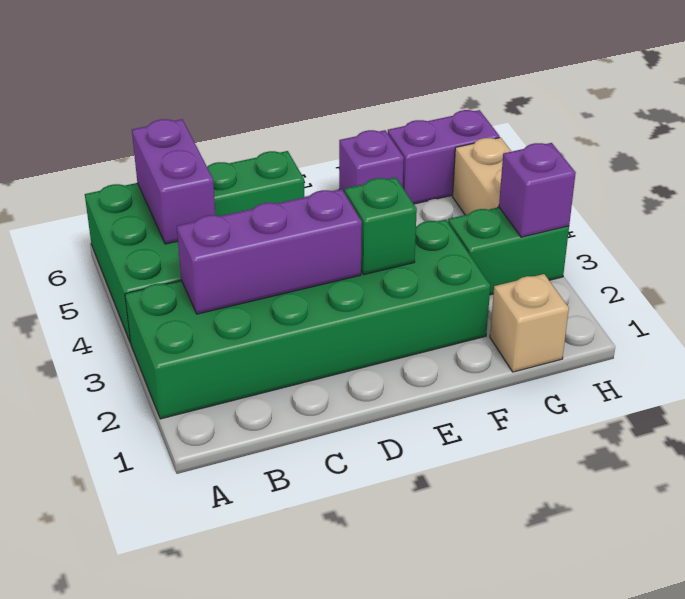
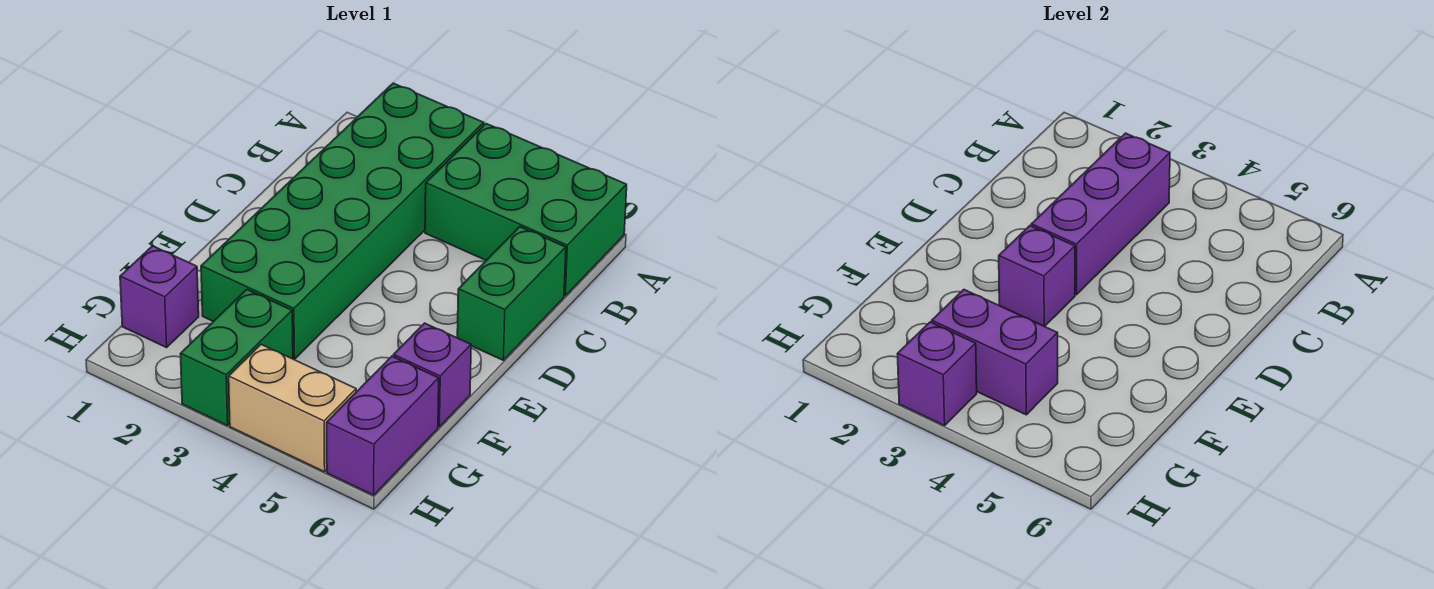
purple 1x2 brick [132,119,216,244] -> purple 1x2 brick moved to [932,290,1058,415]
green 1x1 brick [345,177,417,274] -> purple 1x1 brick [999,226,1075,326]
tan 1x1 brick [490,274,569,372] -> purple 1x1 brick [120,246,199,348]

